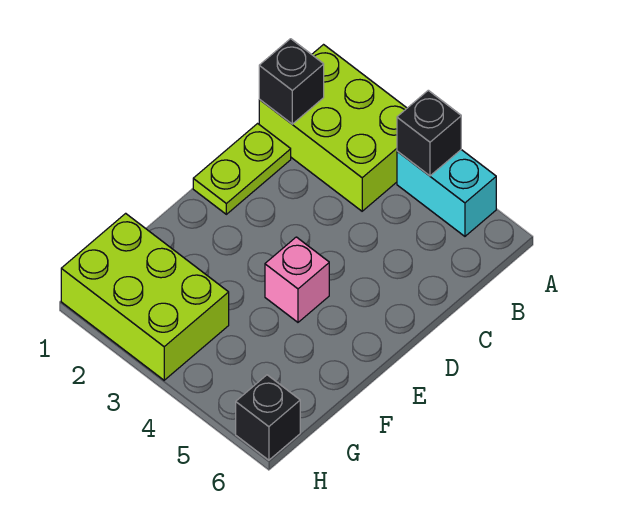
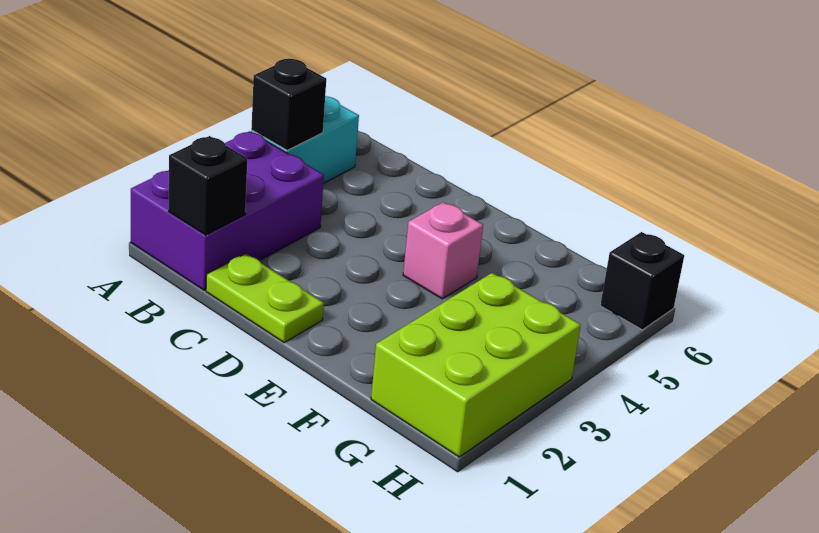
lime 2x3 brick [259,45,407,211] -> purple 2x3 brick [131,131,324,290]

